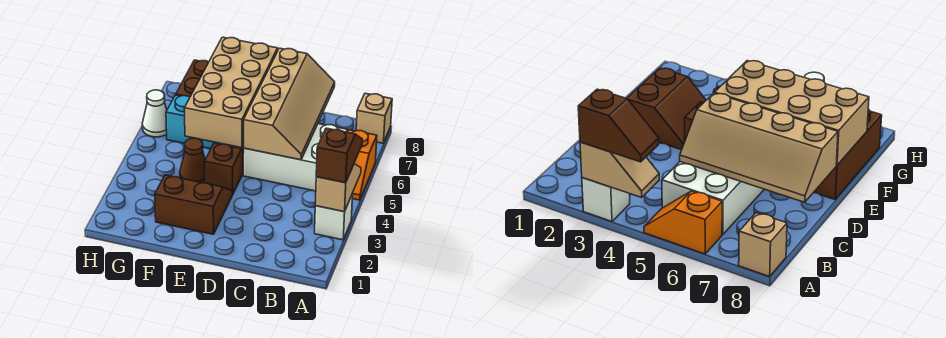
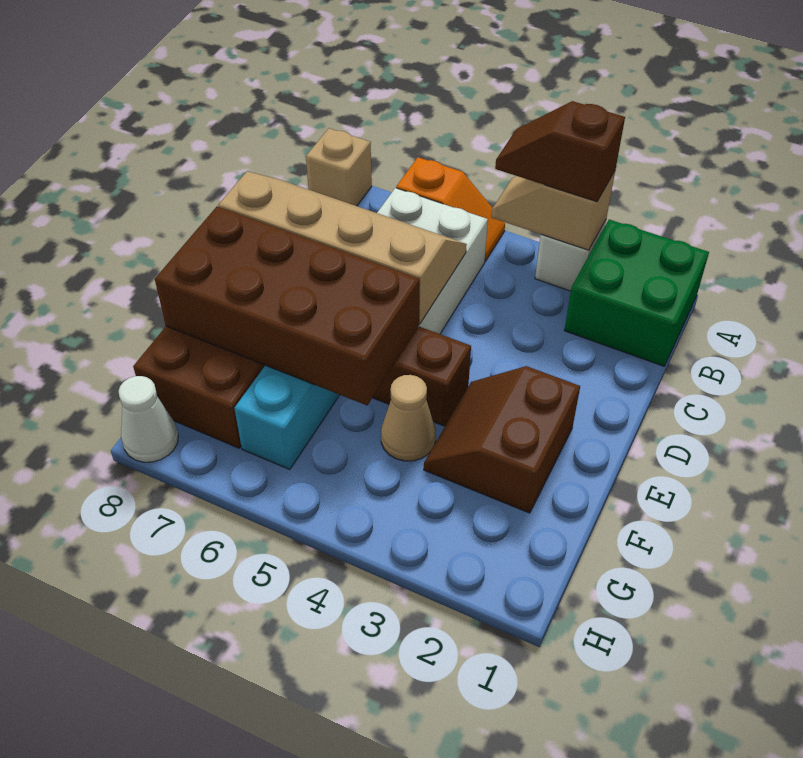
none -> green 2x2 brick [564,219,709,366]
tan 2x4 brick [184,37,278,148] -> brown 2x4 brick [155,207,420,405]
brown 1x1 cone [180,138,205,183] -> tan 1x1 cone [381,375,436,461]
white 1x1 cone [142,90,167,137] -> white 1x1 cone moved to [119,376,178,462]

